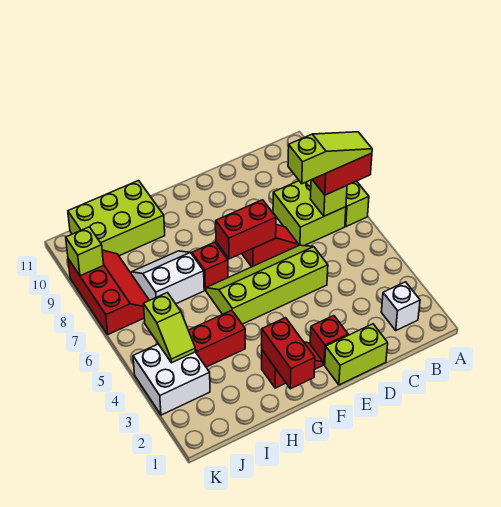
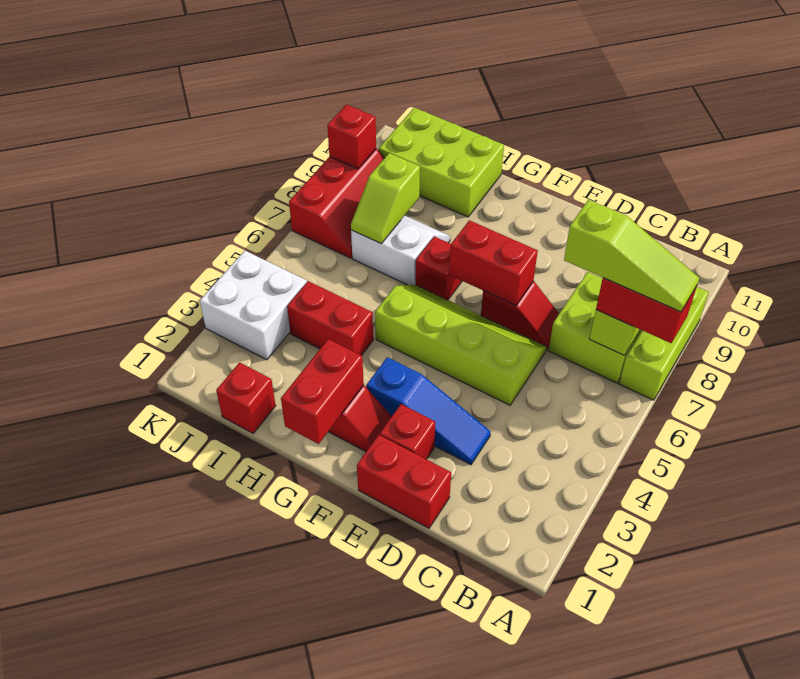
white 1x1 brick [381,282,420,330] -> none
lime 1x2 brick [325,324,388,385] -> red 1x2 brick [357,435,451,528]
none -> blue 1x3 slope [366,357,491,465]
none -> red 1x1 brick [216,362,276,433]
lime 1x2 slope [144,293,196,363] -> lime 1x2 slope moved to [351,153,420,244]
lime 1x1 brick [66,227,104,276] -> red 1x1 brick [327,104,376,169]

